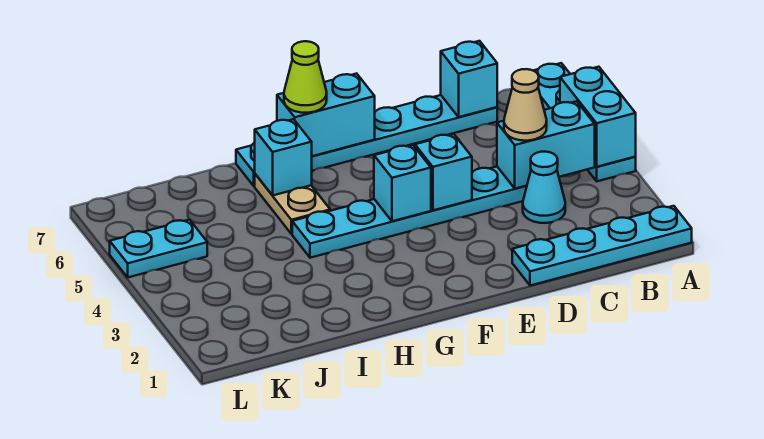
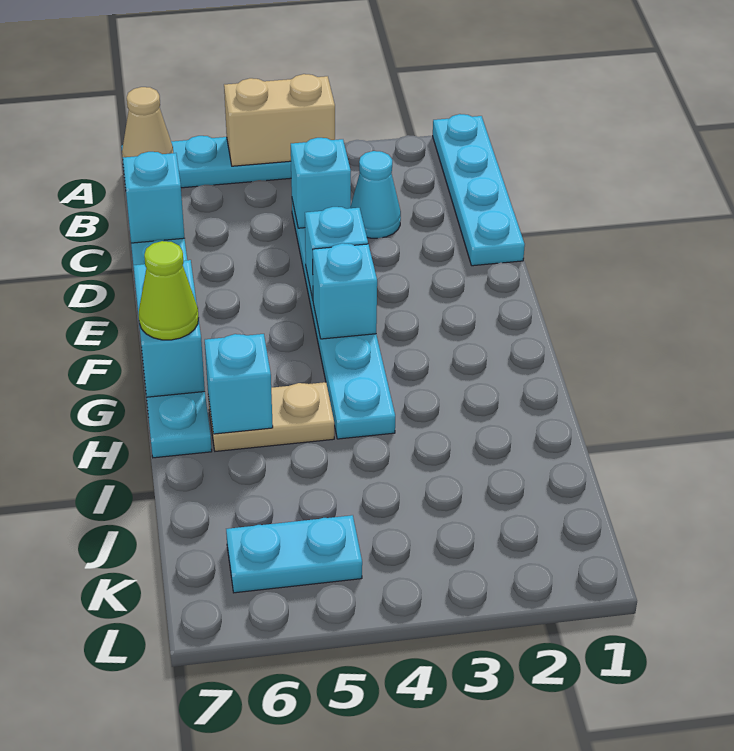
cyan 1x2 brick [560,67,636,167] -> tan 1x2 brick [224,74,335,166]
cyan 1x2 brick [497,101,595,189] -> cyan 1x1 brick [291,138,351,228]
tan 1x1 cone [504,69,547,141] -> tan 1x1 cone moved to [122,87,173,157]
cyan 1x2 plate [110,220,207,277] -> cyan 1x2 plate turned to [226,515,362,593]

